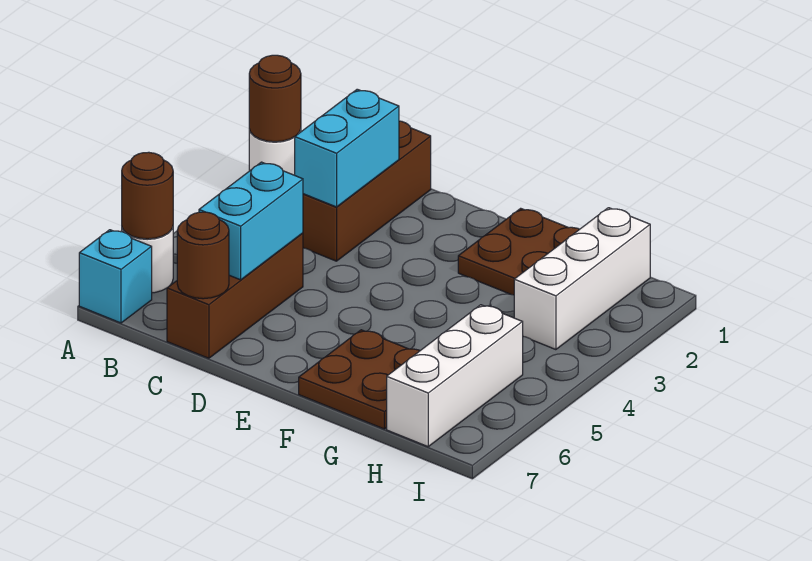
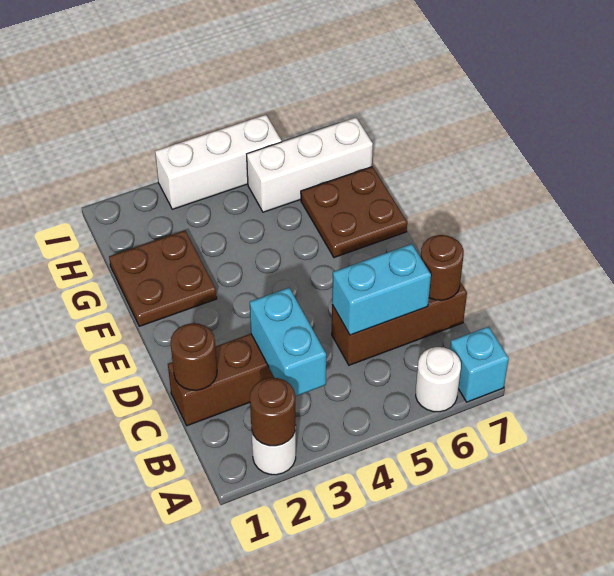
brown 1x1 round brick [122,152,173,239] -> brown 1x1 round brick moved to [171,323,217,390]
cyan 1x2 brick [295,89,399,207] -> cyan 1x2 brick turned to [250,288,326,396]
white 1x3 brick [514,208,650,350] -> white 1x3 brick moved to [155,115,282,209]

